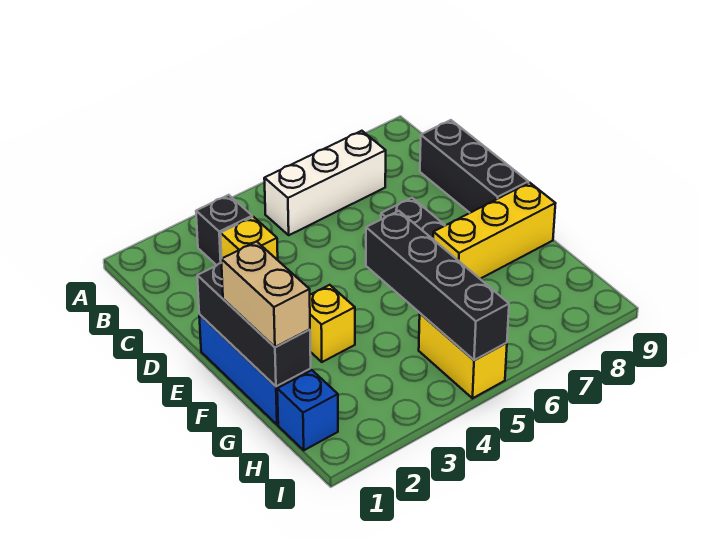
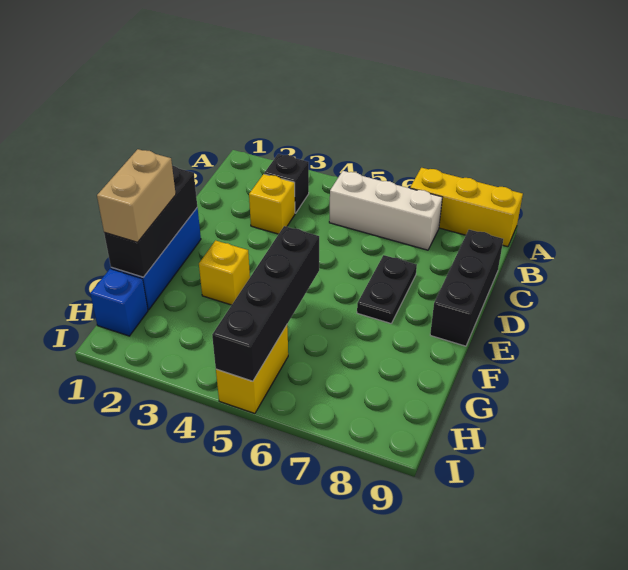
yellow 1x3 brick [433,183,556,279] -> yellow 1x3 brick moved to [410,168,523,247]

